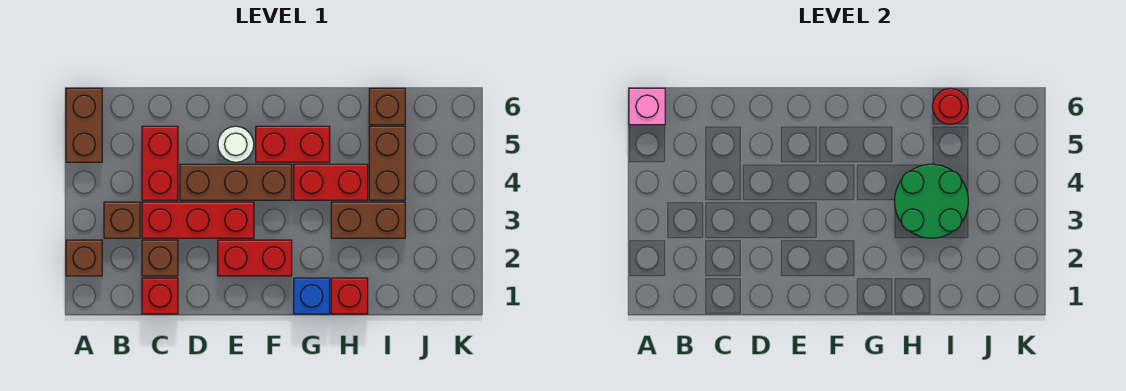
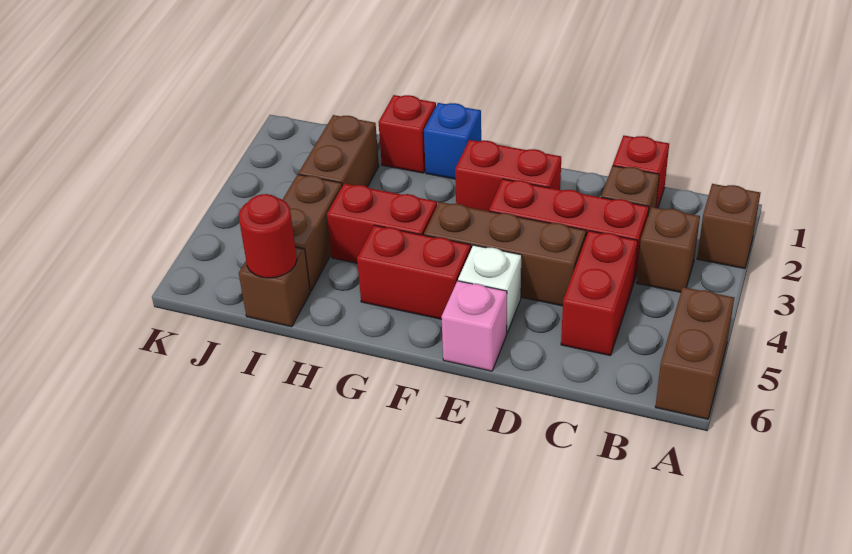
pink 1x1 brick [629,88,665,125] -> pink 1x1 brick moved to [442,281,507,371]
white 1x1 round brick [218,126,254,162] -> white 1x1 brick [458,245,522,332]
brown 1x2 brick [331,202,405,238] -> brown 1x2 brick turned to [299,115,379,187]
green 2x2 round brick [895,164,968,238] -> none

